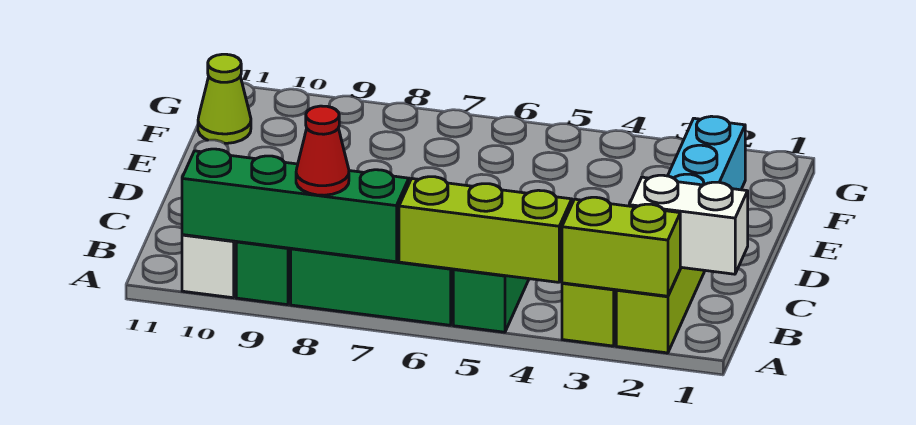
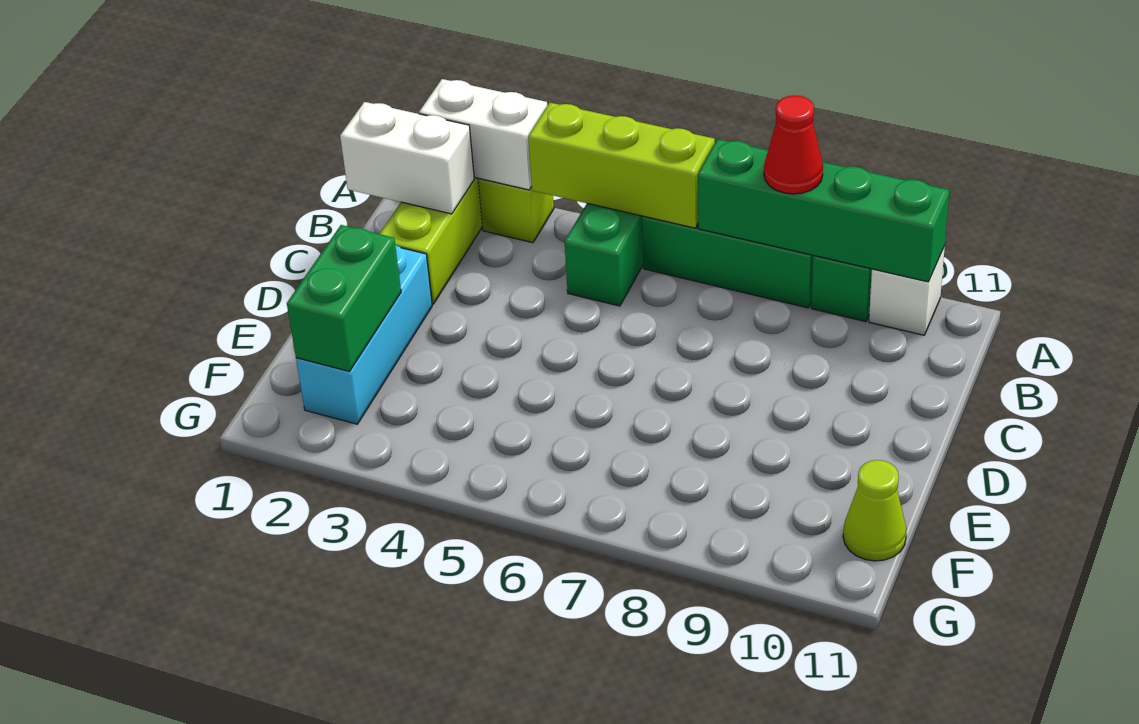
lime 1x2 brick [562,197,680,296] -> white 1x2 brick [419,79,547,190]
none -> green 1x2 brick [287,225,401,371]

